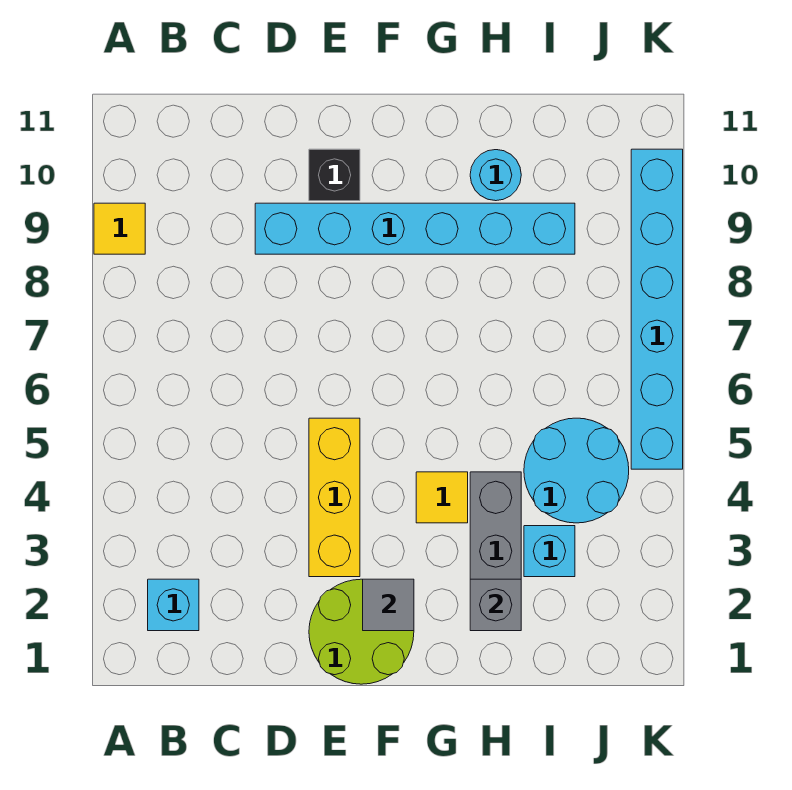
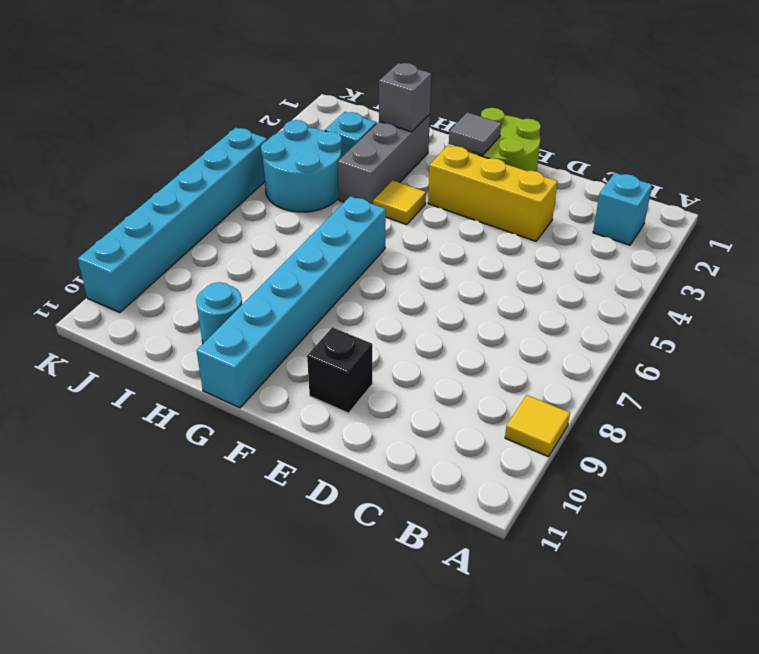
cyan 1x6 brick [255,203,575,254] -> cyan 1x6 brick turned to [197,196,386,408]
yellow 1x3 brick [309,418,360,577] -> yellow 1x3 brick turned to [428,146,558,241]

